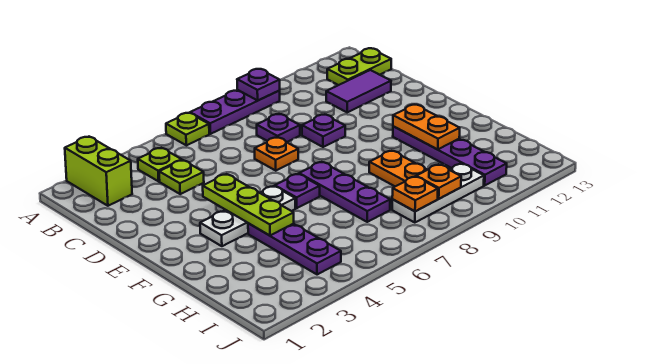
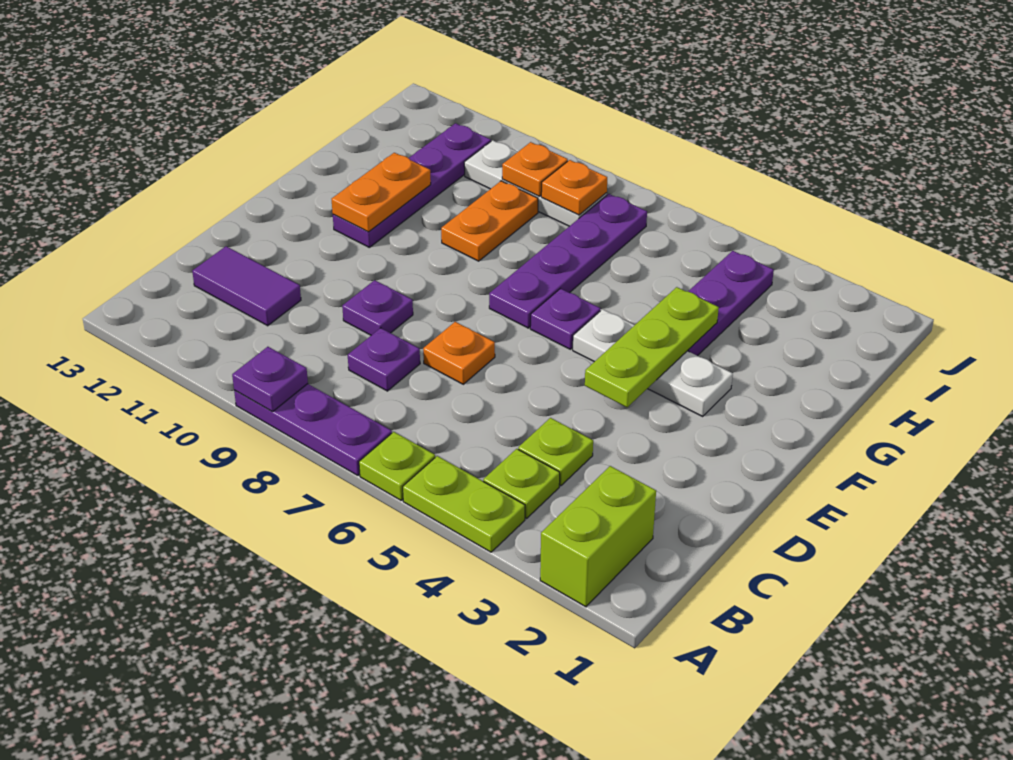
lime 1x2 plate [327,48,391,85] -> lime 1x2 plate moved to [403,456,525,552]
purple 1x3 plate [299,162,390,222] -> purple 1x4 plate [489,194,647,328]

